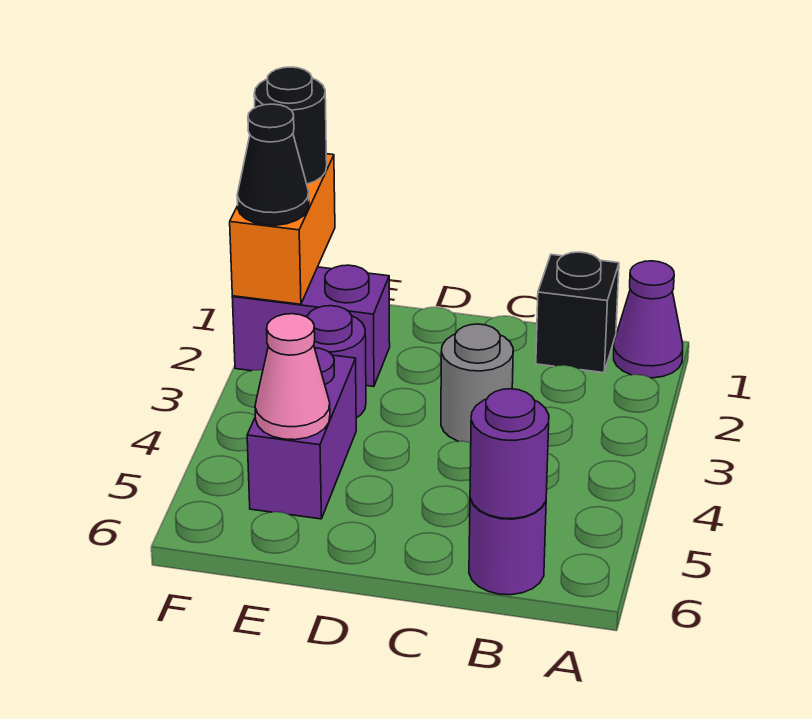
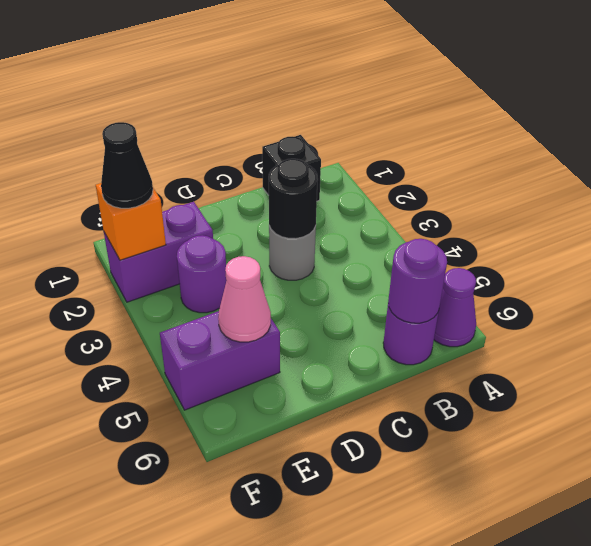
purple 1x1 cone [614,261,683,378] -> purple 1x1 cone moved to [434,268,476,347]
purple 1x2 brick [247,348,356,519] -> purple 1x2 brick turned to [160,311,280,410]
orange 1x2 brick [230,154,335,304] -> orange 1x1 brick [96,183,166,260]
black 1x1 round brick [254,67,327,184] -> black 1x1 round brick moved to [269,159,318,239]

